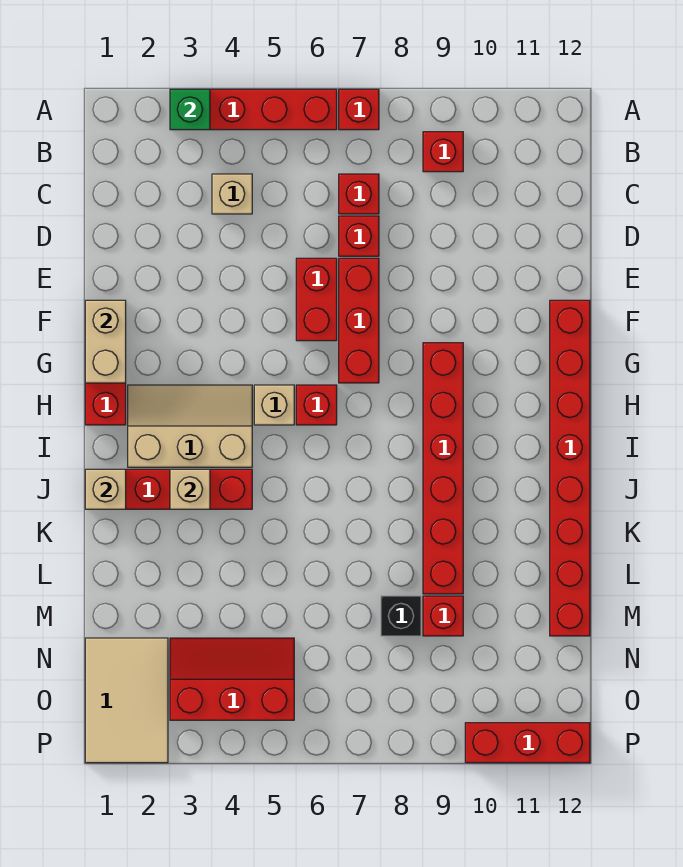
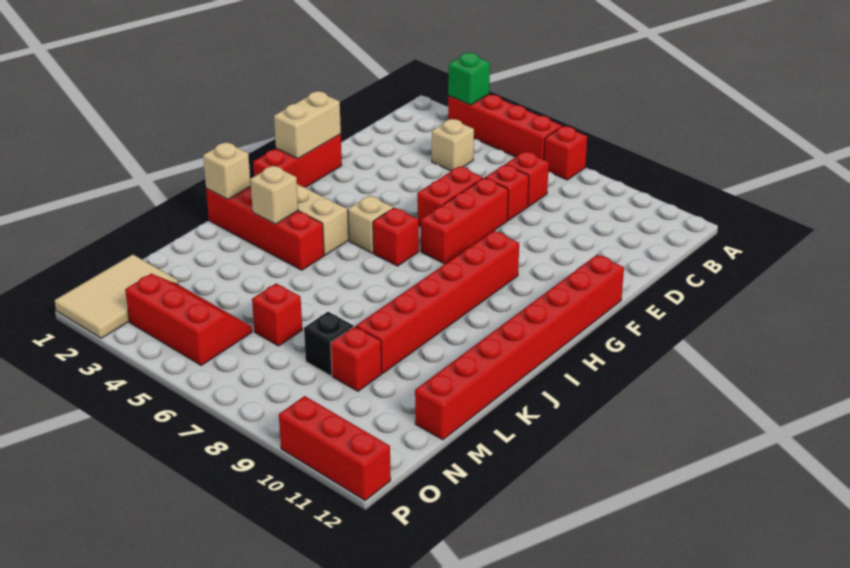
red 1x1 brick [423,132,463,172] -> red 1x1 brick moved to [252,283,302,346]

